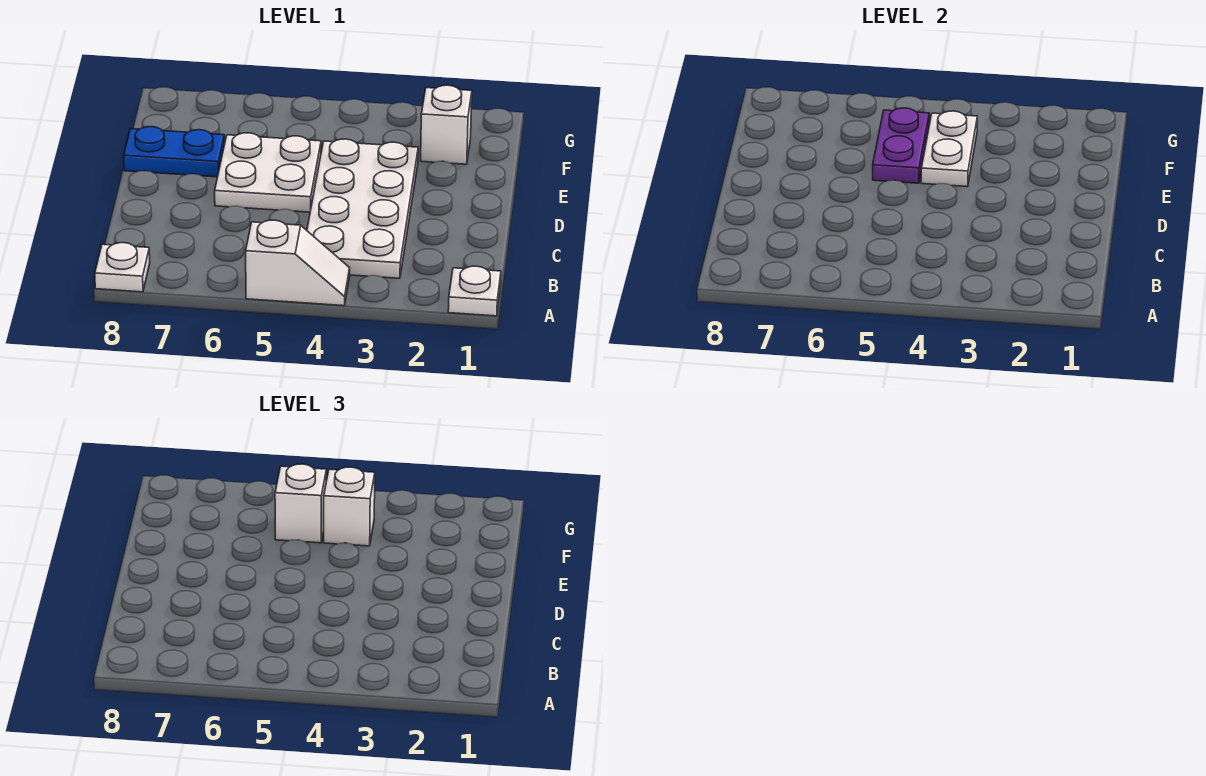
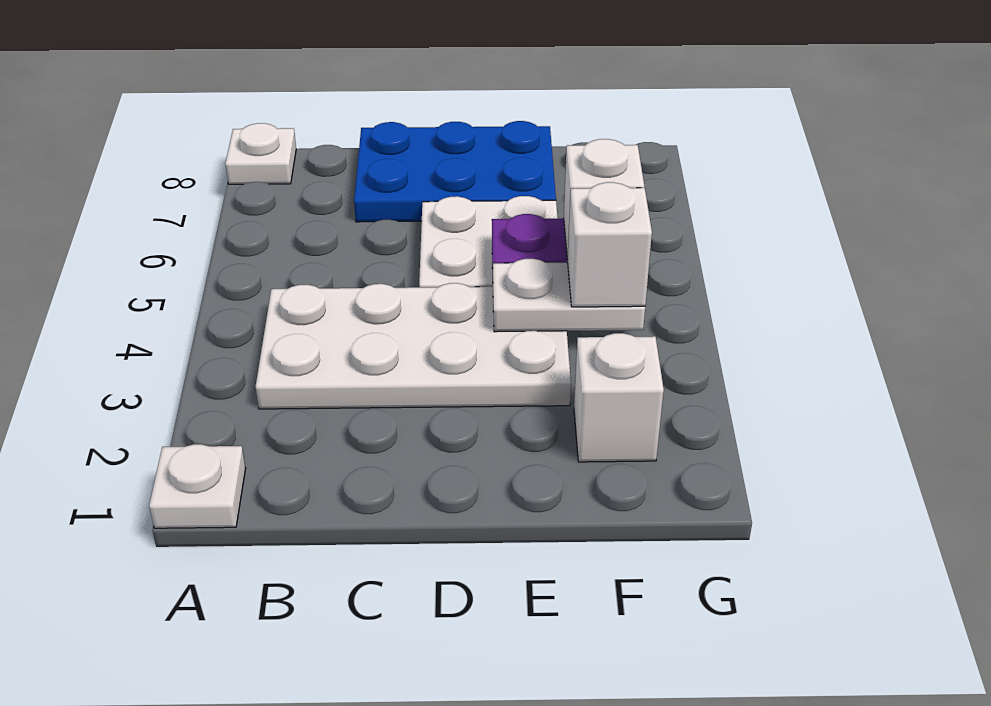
white 1x2 slope [246,220,350,306] -> none
blue 1x2 plate [124,127,224,177] -> blue 2x3 plate [354,121,556,222]

